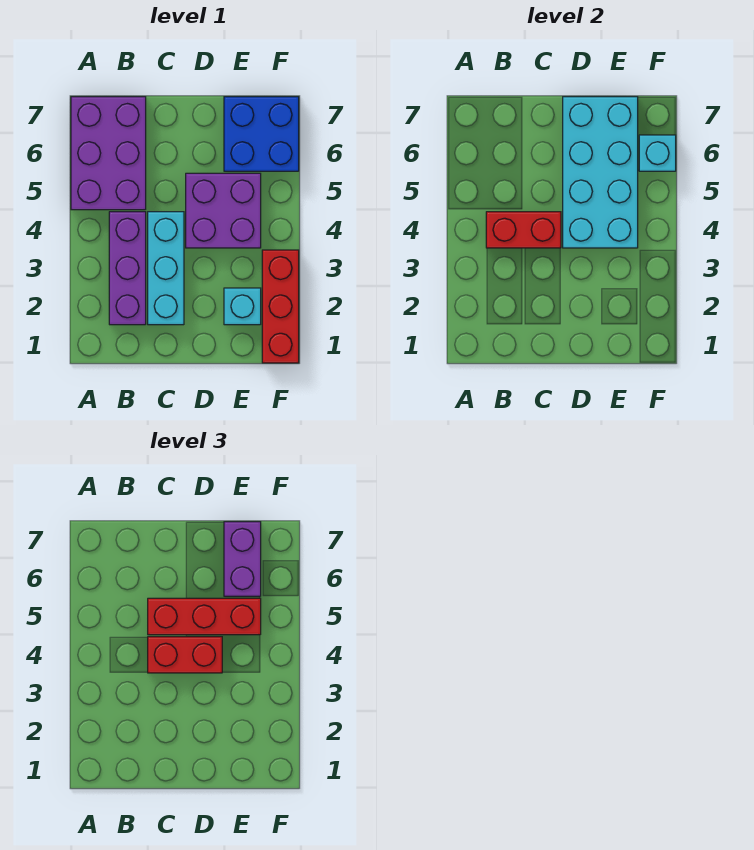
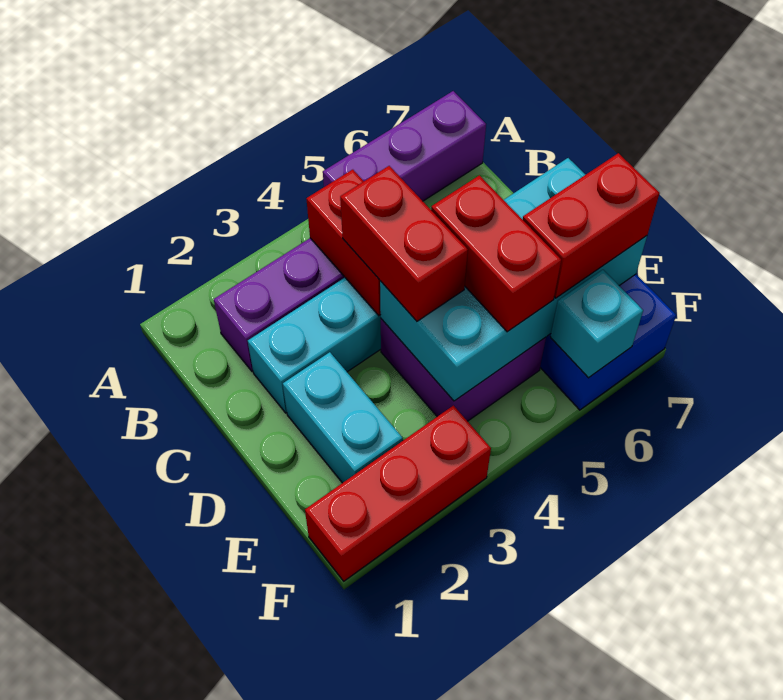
purple 2x3 brick [71,97,146,210] -> purple 1x3 brick [323,91,486,201]
red 1x3 brick [148,598,261,635] -> red 1x2 brick [431,175,561,332]
cyan 1x1 brick [224,288,261,325] -> cyan 1x2 brick [283,352,403,483]
purple 1x2 brick [224,522,261,596] -> red 1x2 brick [523,153,660,298]

